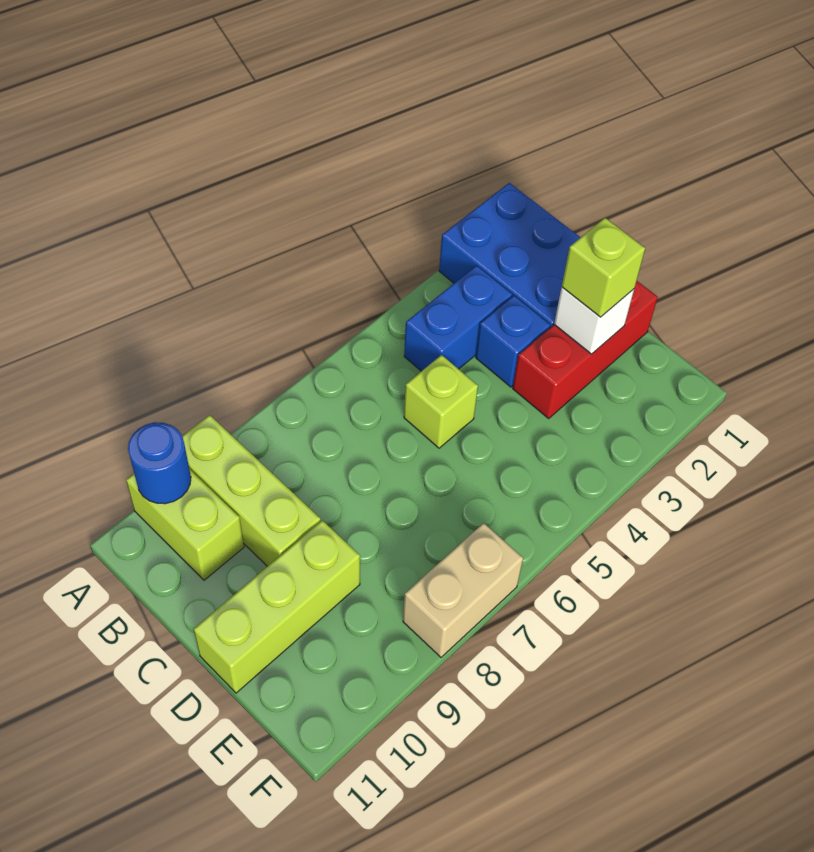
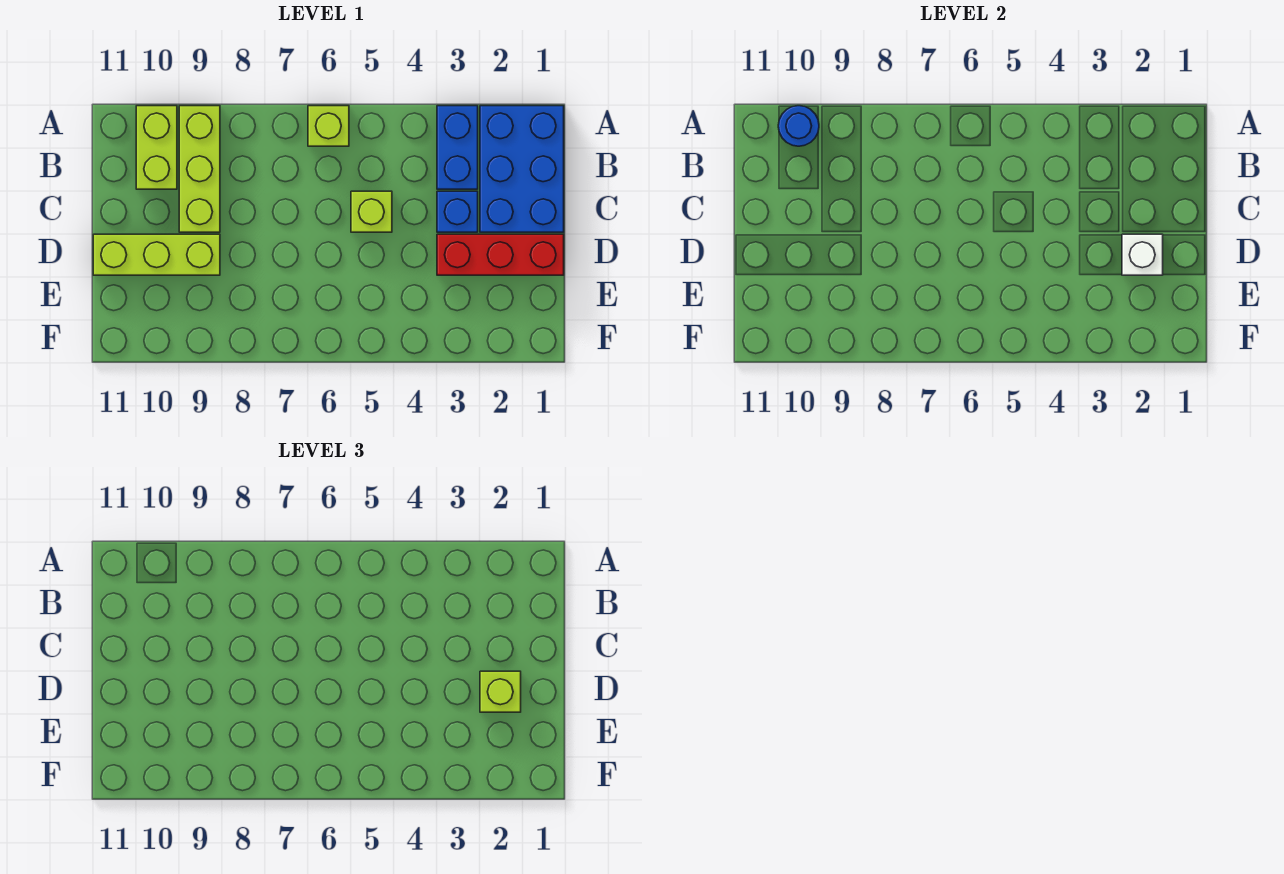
none -> lime 1x1 brick [308,106,349,146]
blue 1x2 brick [404,266,512,371] -> blue 1x2 brick turned to [437,106,478,189]
tan 1x2 brick [403,523,523,657] -> none

